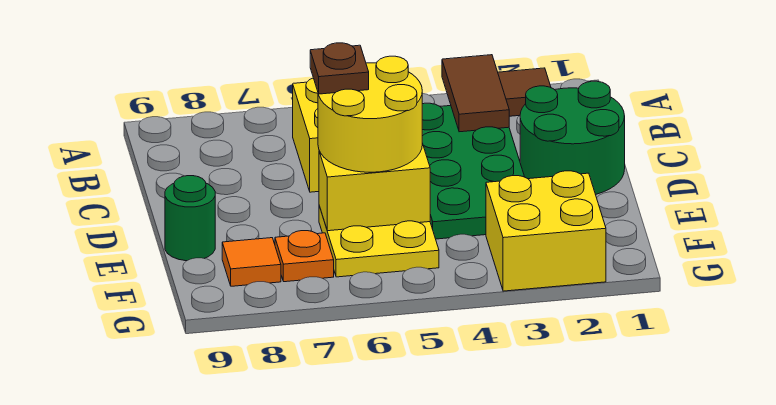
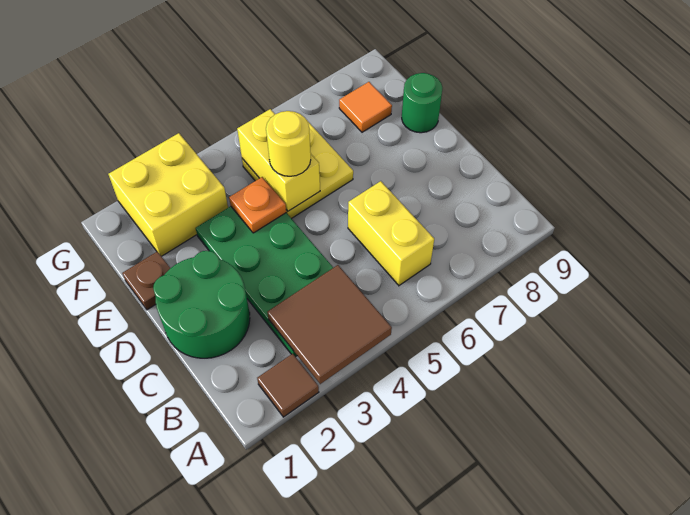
brown 1x2 tile [442,55,509,132] -> brown 2x2 tile [267,265,392,384]
yellow 2x2 round brick [318,56,422,172] -> yellow 1x1 round brick [266,111,311,176]
brown 1x1 plate [310,43,369,94] -> brown 1x1 plate moved to [122,251,170,310]
yellow 1x2 brick [319,143,430,231] -> yellow 1x2 brick turned to [237,109,320,211]
orange 1x1 plate [275,231,334,282] -> orange 1x1 plate moved to [229,177,286,233]

